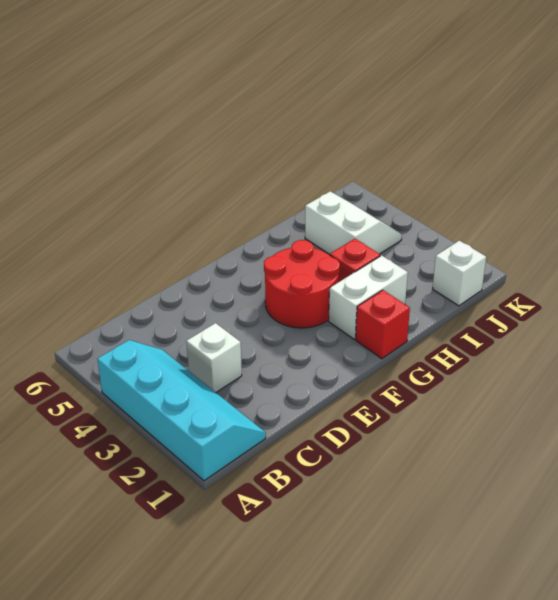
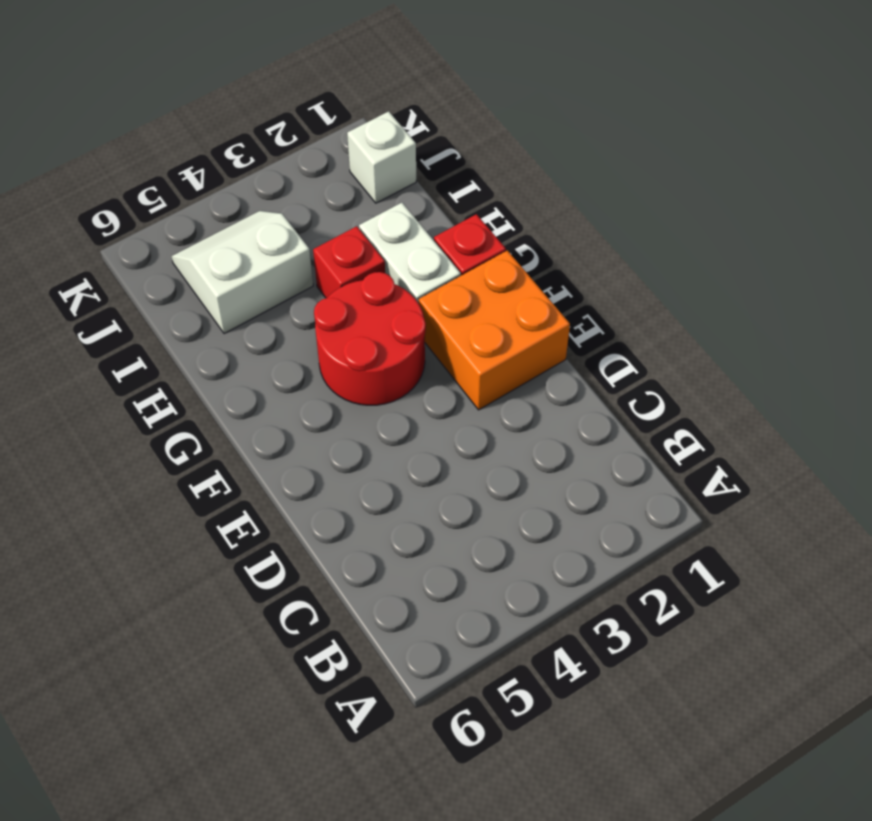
cyan 2x4 slope [97,340,266,481] -> none
white 1x1 brick [187,323,242,392] -> none
none -> orange 2x2 brick [419,250,570,410]

